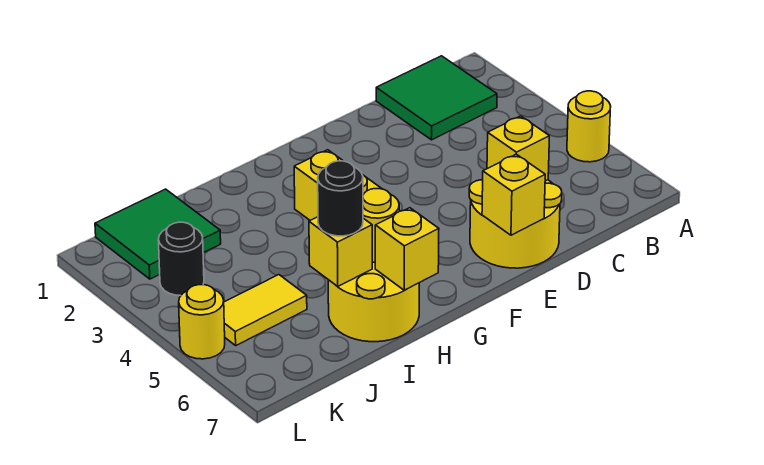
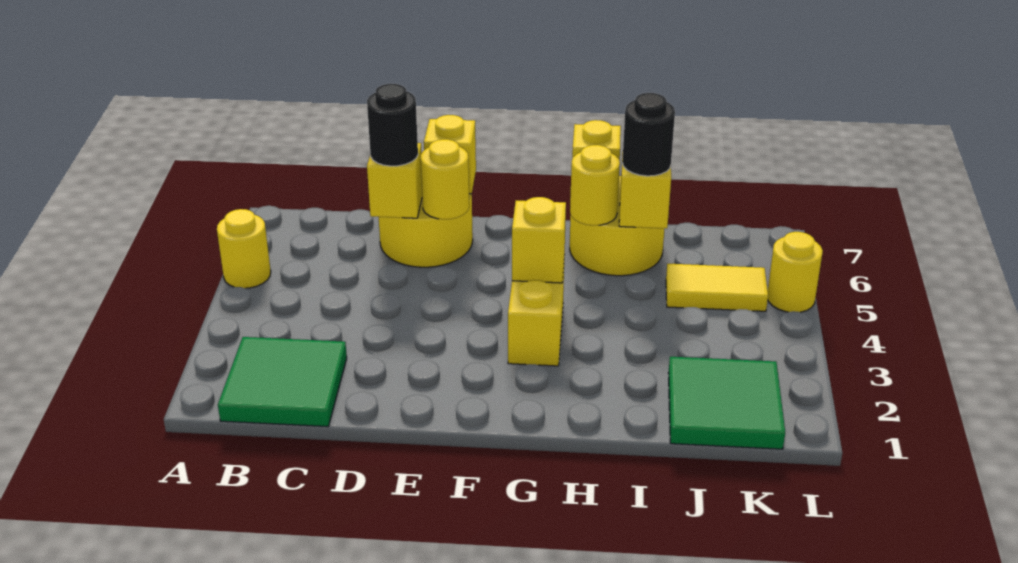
none -> yellow 1x1 round brick [421,139,469,219]
none -> yellow 1x1 brick [512,197,566,283]
black 1x1 round brick [158,222,204,296] -> black 1x1 round brick moved to [367,84,418,166]

